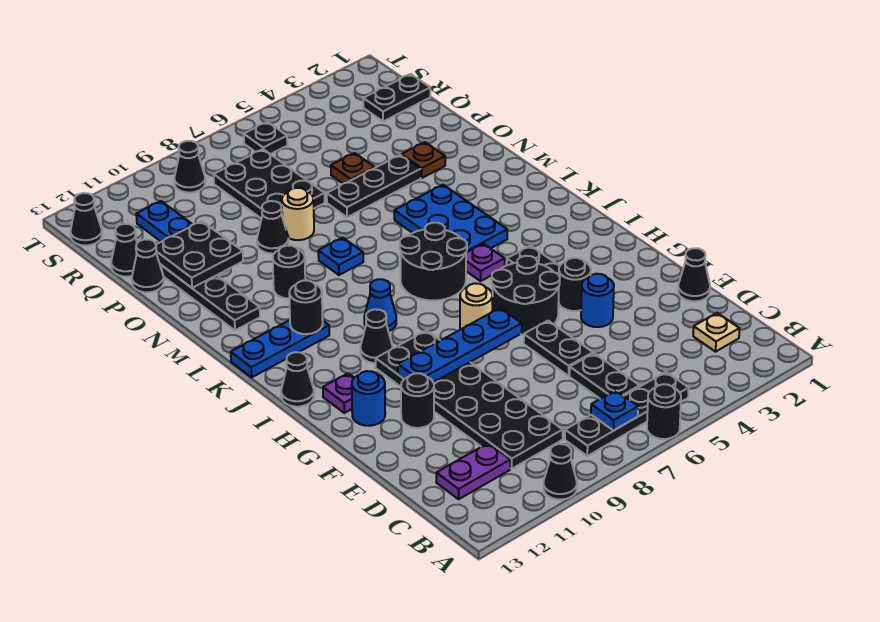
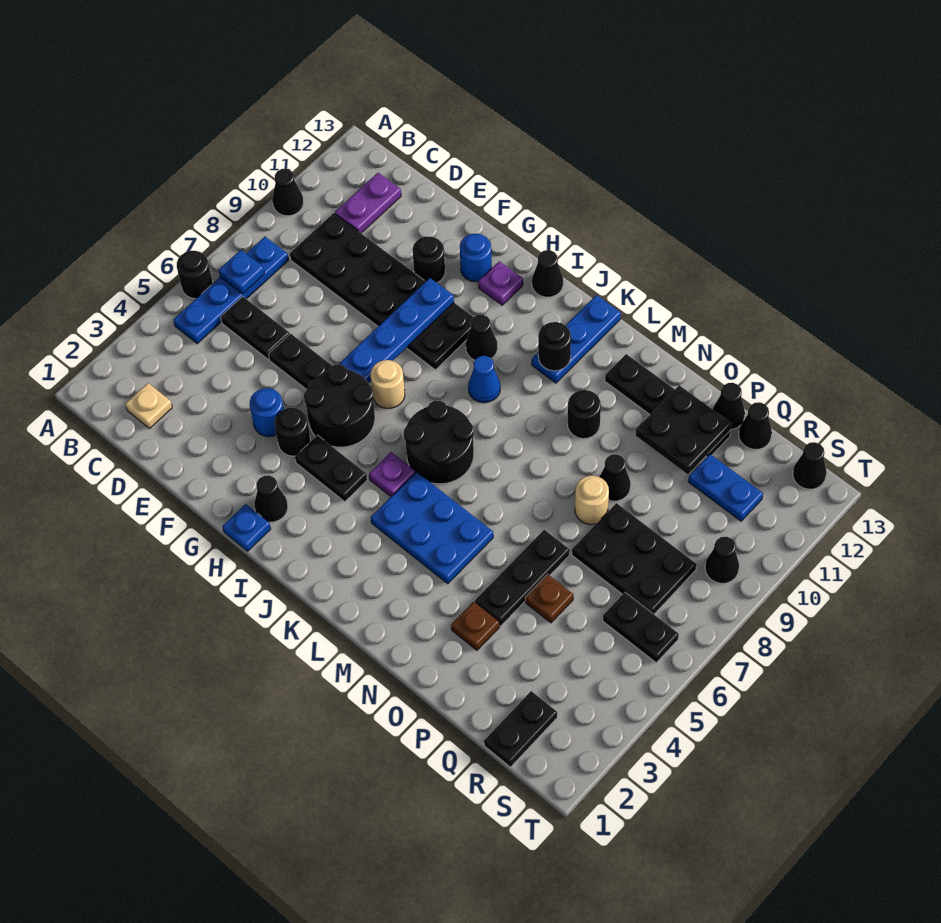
black 1x4 plate [565,372,689,456] -> blue 1x4 plate [173,237,288,344]
black 1x1 cone [678,248,710,301] -> black 1x1 cone moved to [254,475,288,522]
blue 1x1 plate [318,238,363,275] -> blue 1x1 plate moved to [223,504,271,551]
black 1x1 plate [244,122,287,154] -> black 1x2 plate [603,592,679,663]

